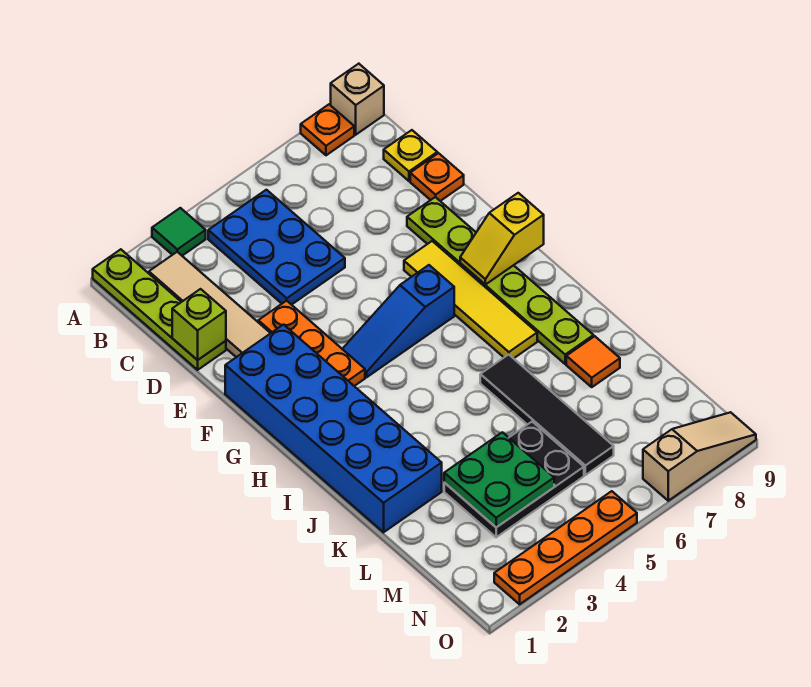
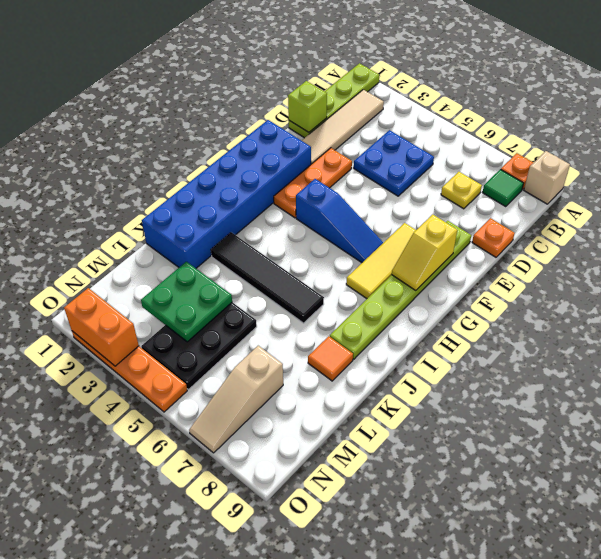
green 1x1 tile [152,208,206,256] -> green 1x1 tile moved to [483,169,524,207]
blue 2x3 plate [208,190,345,305] -> blue 2x2 plate [354,130,434,196]
yellow 1x1 plate [384,130,437,181] -> yellow 1x1 plate moved to [441,172,482,209]
yellow 1x4 tile [404,241,537,358] -> yellow 1x3 tile [346,223,416,299]
blue 1x3 slope [343,265,454,377] -> blue 1x3 slope turned to [296,179,383,263]
yellow 1x2 slope [460,193,544,285] -> yellow 1x2 slope turned to [392,215,457,291]
black 1x4 tile [480,354,614,475] -> black 1x4 tile turned to [211,232,324,323]
black 2x3 plate [444,422,584,537] -> black 2x3 plate turned to [141,302,257,389]
none -> orange 1x2 brick [64,288,139,366]
tan 1x3 slope [643,412,756,501] -> tan 1x3 slope turned to [189,346,283,453]

